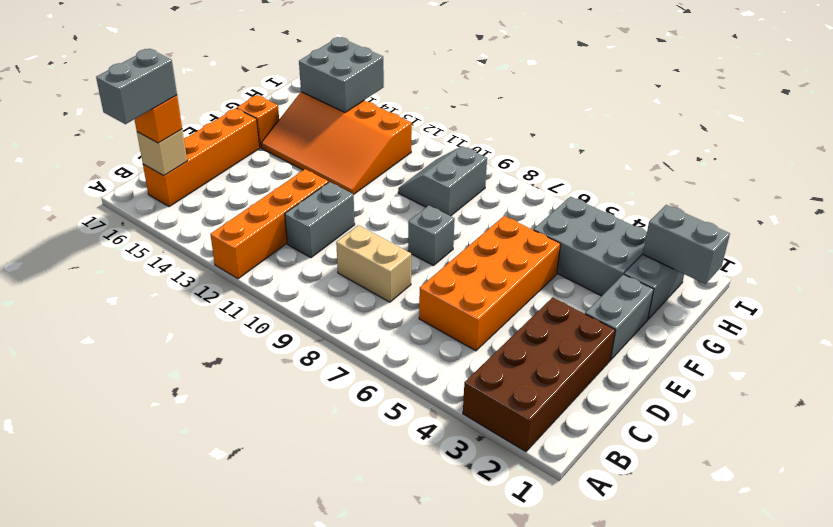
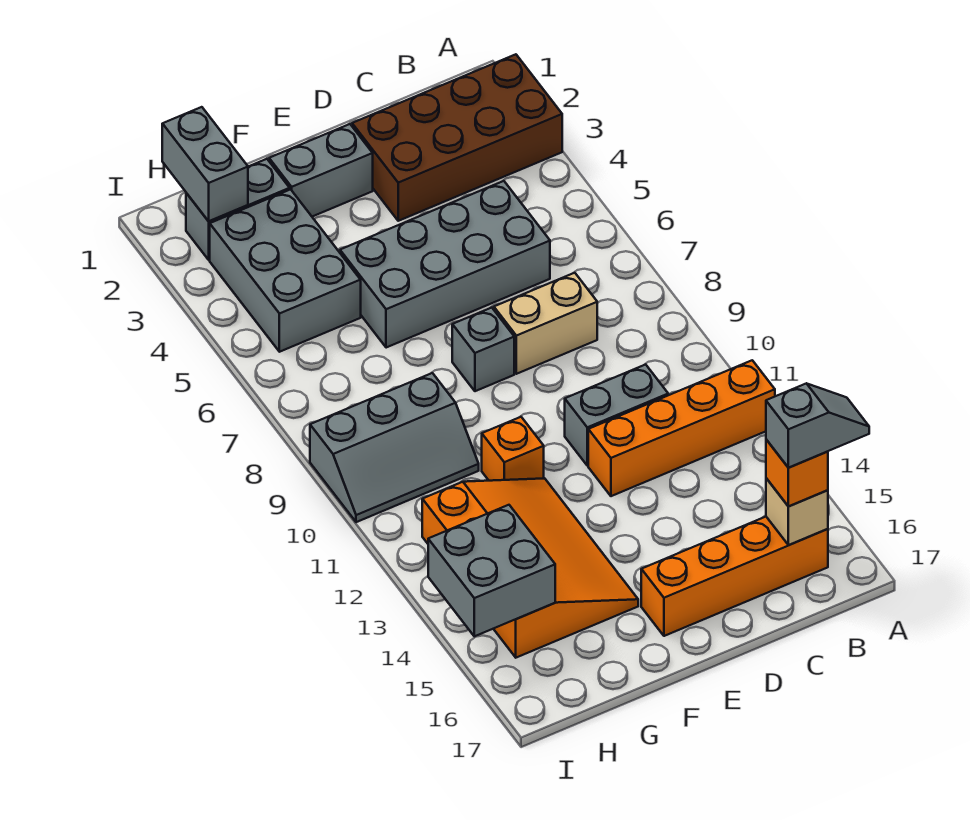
grey 1x2 brick [96,49,177,124] -> grey 1x2 slope [766,383,869,468]
orange 2x4 brick [419,216,560,351] -> grey 2x4 brick [340,181,550,348]
tan 1x2 brick [336,225,411,302] -> tan 1x2 brick turned to [494,273,597,374]
orange 1x1 brick [237,95,279,148] -> orange 1x1 brick moved to [482,417,544,481]
grey 2x2 slope [398,146,487,216] -> grey 2x3 slope [310,373,479,522]

